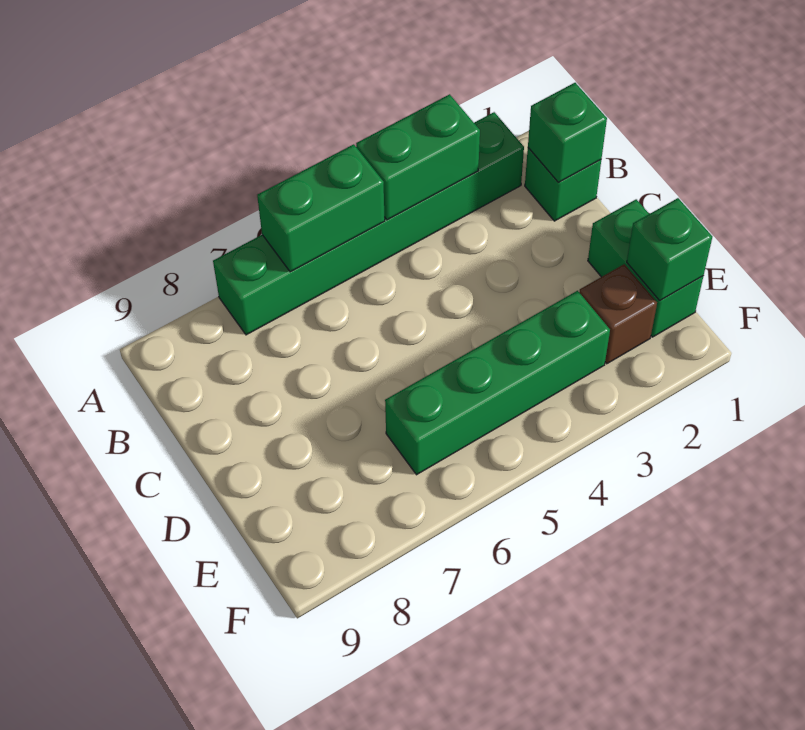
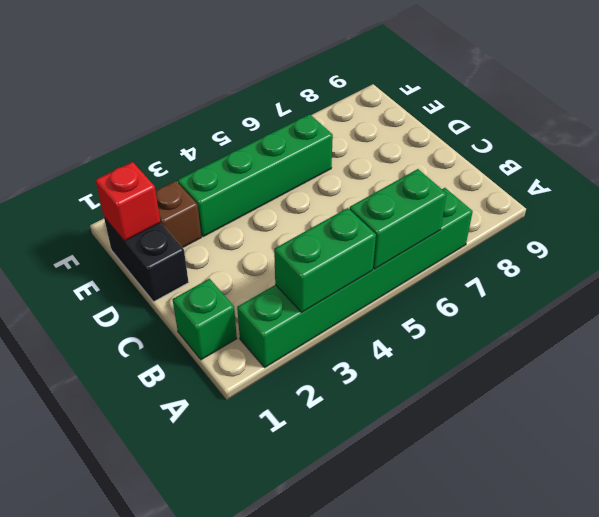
green 1x1 brick [528,83,607,182] -> none
green 1x2 brick [588,199,703,337] -> black 1x2 brick [104,217,189,302]
green 1x1 brick [627,198,712,300] -> red 1x1 brick [95,162,161,241]

